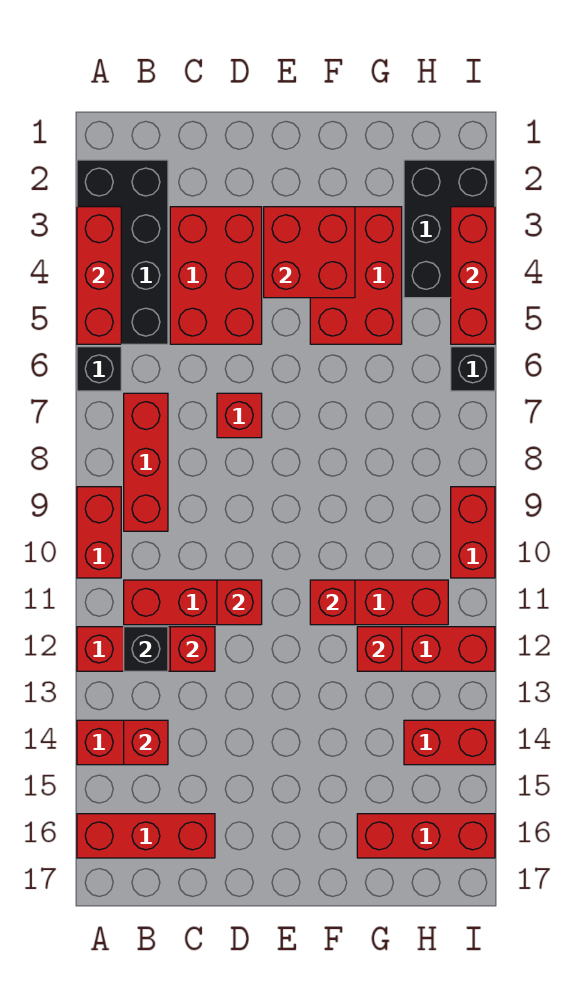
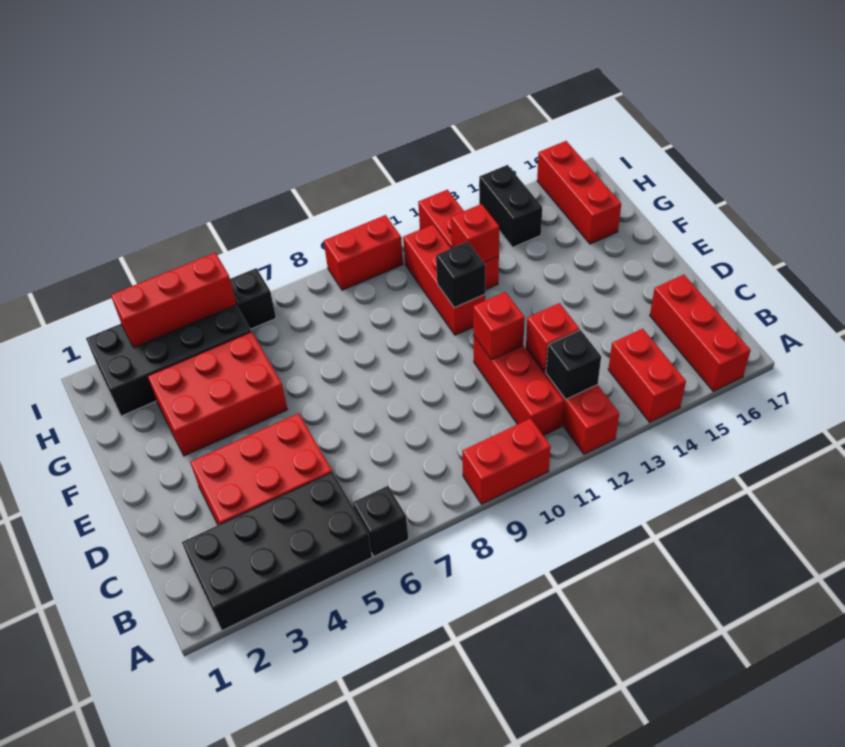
red 1x3 brick [77,207,121,344] -> none
red 1x3 brick [124,393,168,531] -> none
red 1x1 brick [124,720,168,765] -> none
red 1x1 brick [217,393,262,438] -> none
red 2x2 brick [264,207,355,298] -> none
red 1x1 brick [310,580,355,625] -> black 1x1 brick [436,242,485,308]
black 2x3 brick [404,160,495,298] -> black 2x4 brick [86,305,251,416]
red 1x2 brick [404,720,495,765] -> black 1x2 brick [479,165,542,247]

